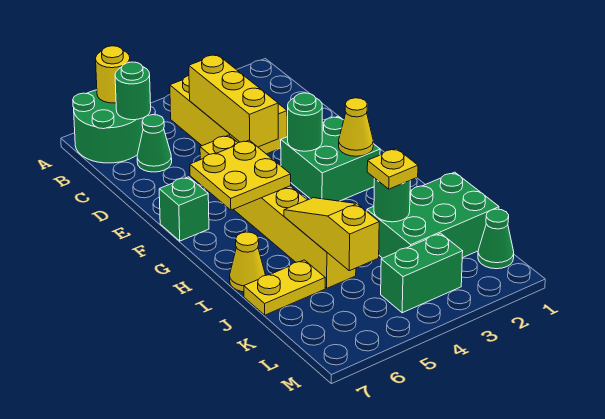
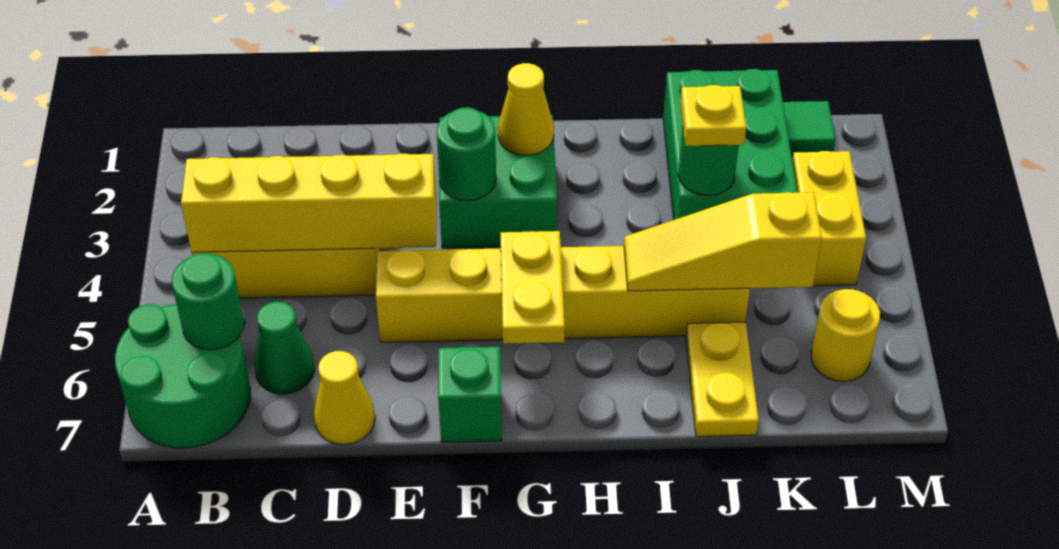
yellow 1x1 round brick [96,46,130,103] -> yellow 1x1 round brick moved to [811,289,880,382]
yellow 1x3 brick [189,55,278,147] -> yellow 1x4 brick [181,154,436,252]
yellow 2x2 plate [190,140,291,210] -> yellow 1x2 plate [500,231,565,344]
yellow 1x1 cone [230,232,265,292] -> yellow 1x1 cone moved to [314,351,375,444]
green 1x1 cone [478,209,514,269] -> green 1x1 tile [783,101,835,155]
green 1x2 brick [381,233,463,313] -> yellow 1x2 brick [792,151,866,286]

